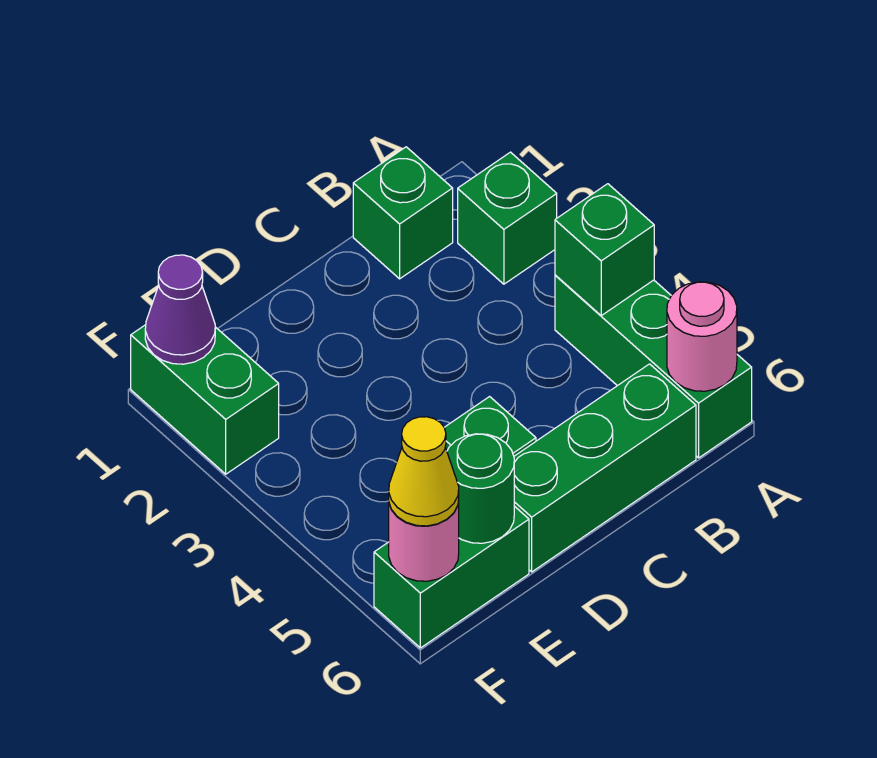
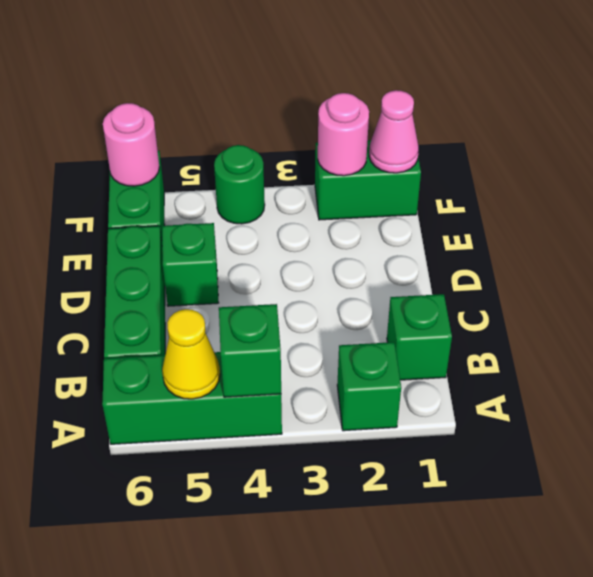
pink 1x1 round brick [667,282,737,391] -> pink 1x1 round brick moved to [318,93,369,176]
green 1x1 round brick [447,434,514,543] -> green 1x1 round brick moved to [214,145,265,224]
purple 1x1 cone [145,255,215,364] -> pink 1x1 cone [369,90,419,173]
yellow 1x1 cone [389,417,459,526] -> yellow 1x1 cone moved to [162,309,220,399]

